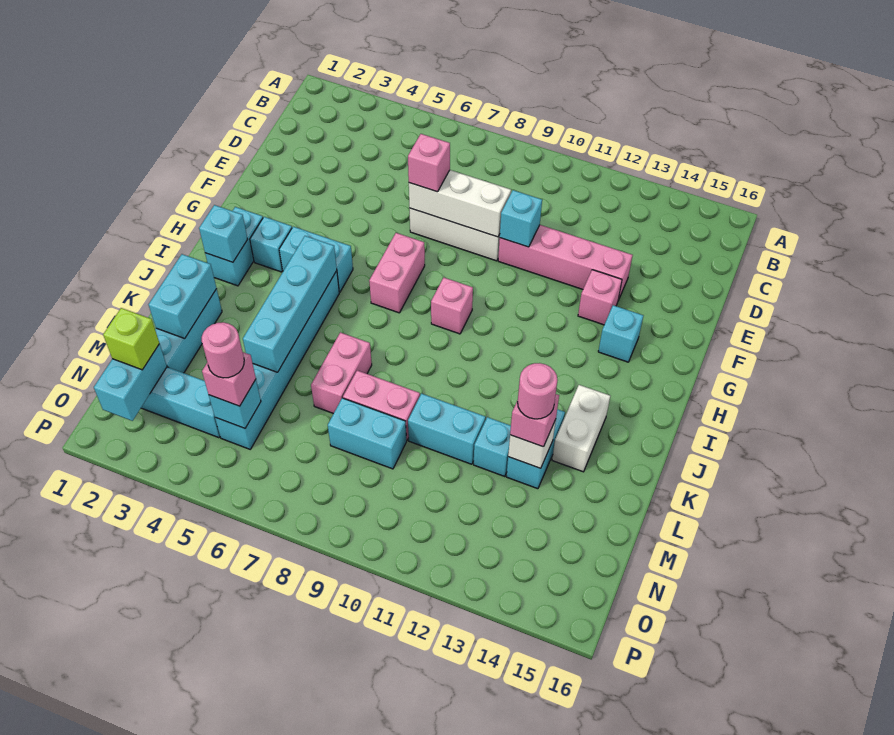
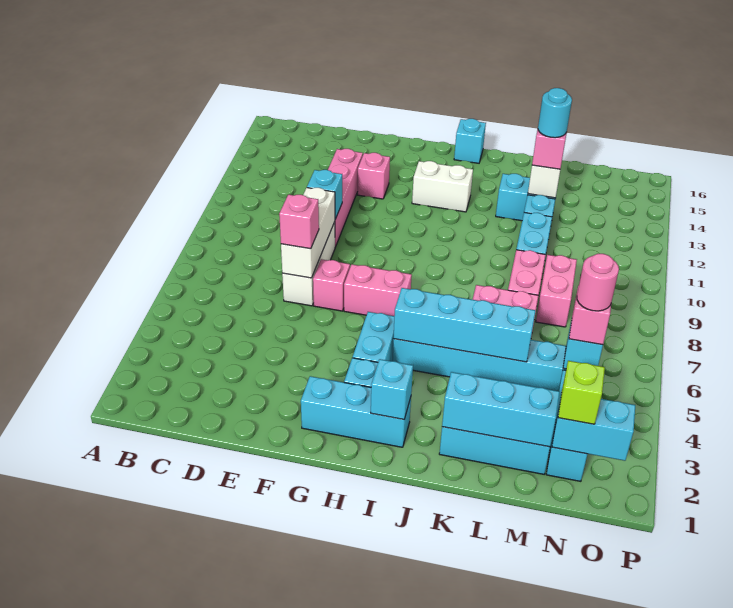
cyan 1x1 brick [598,305,643,362] -> cyan 1x1 brick moved to [454,119,486,163]
cyan 1x2 brick [205,207,263,286] -> cyan 1x3 brick [301,376,411,447]
pink 1x1 brick [431,277,473,334] -> pink 1x1 brick moved to [313,259,350,311]
white 1x2 brick [552,385,610,472] -> white 1x2 brick moved to [412,161,473,212]
cyan 1x2 brick [149,254,217,338] -> cyan 1x3 brick [442,372,560,447]
pink 1x1 round brick [518,363,557,419] -> cyan 1x1 round brick [538,88,572,138]
cyan 1x2 brick [328,398,407,469] -> pink 1x2 brick [536,255,577,327]

